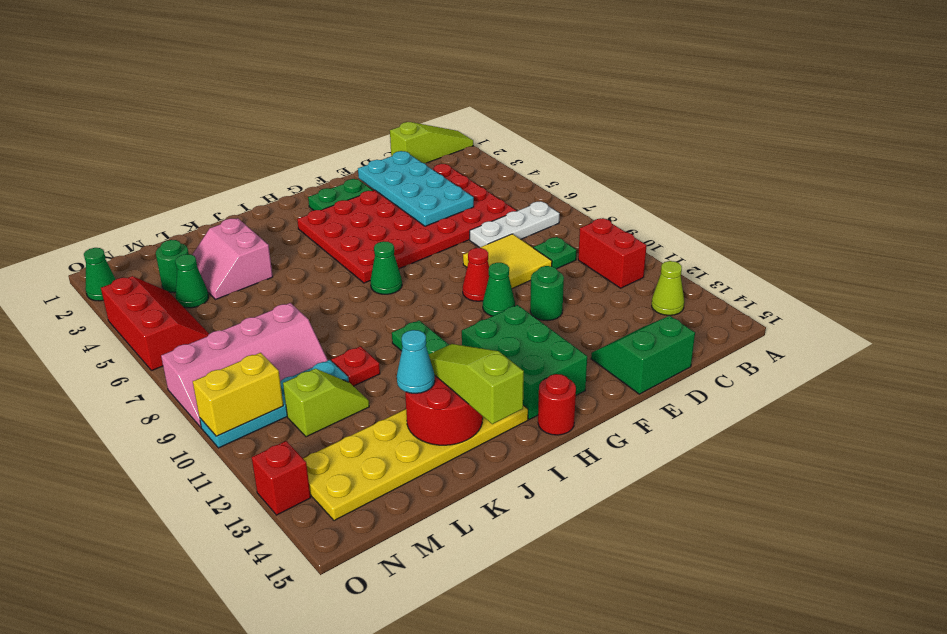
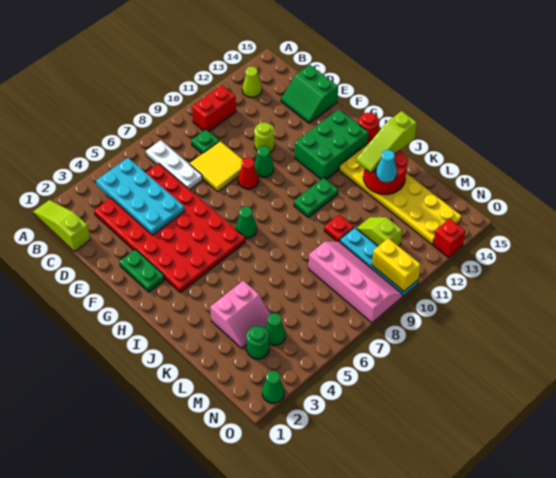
cyan 2x4 plate [358,151,474,226] -> cyan 2x4 plate turned to [96,158,185,235]
green 1x1 round brick [530,266,564,321] -> lime 1x1 round brick [254,123,274,152]
red 2x3 slope [101,276,209,371] -> none

